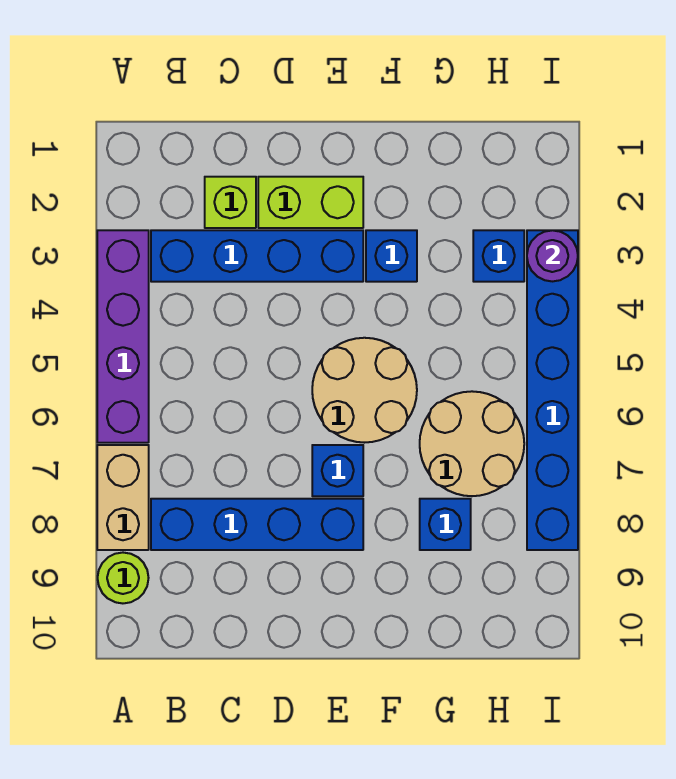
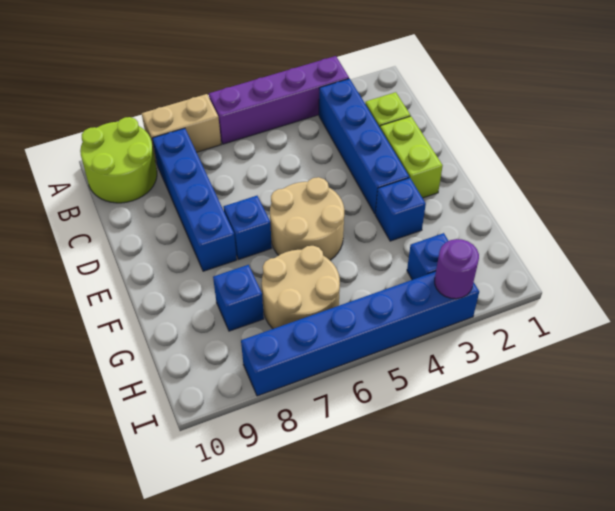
lime 1x1 round brick [98,553,148,603] -> lime 2x2 round brick [80,117,157,203]

